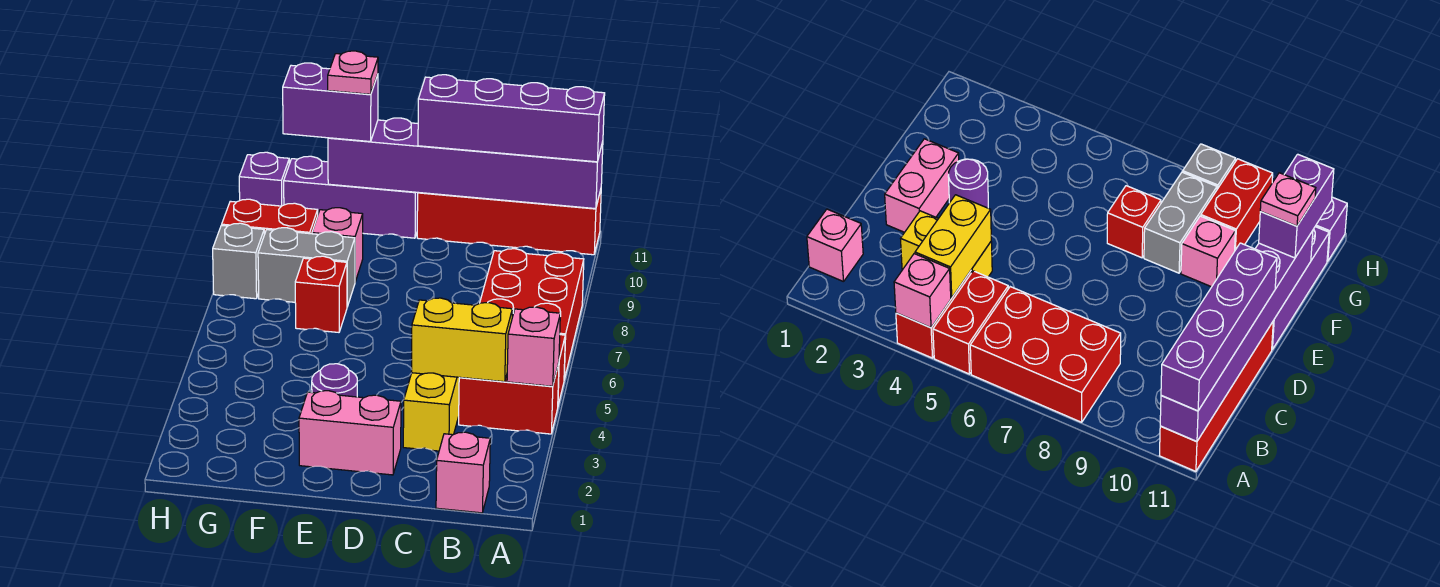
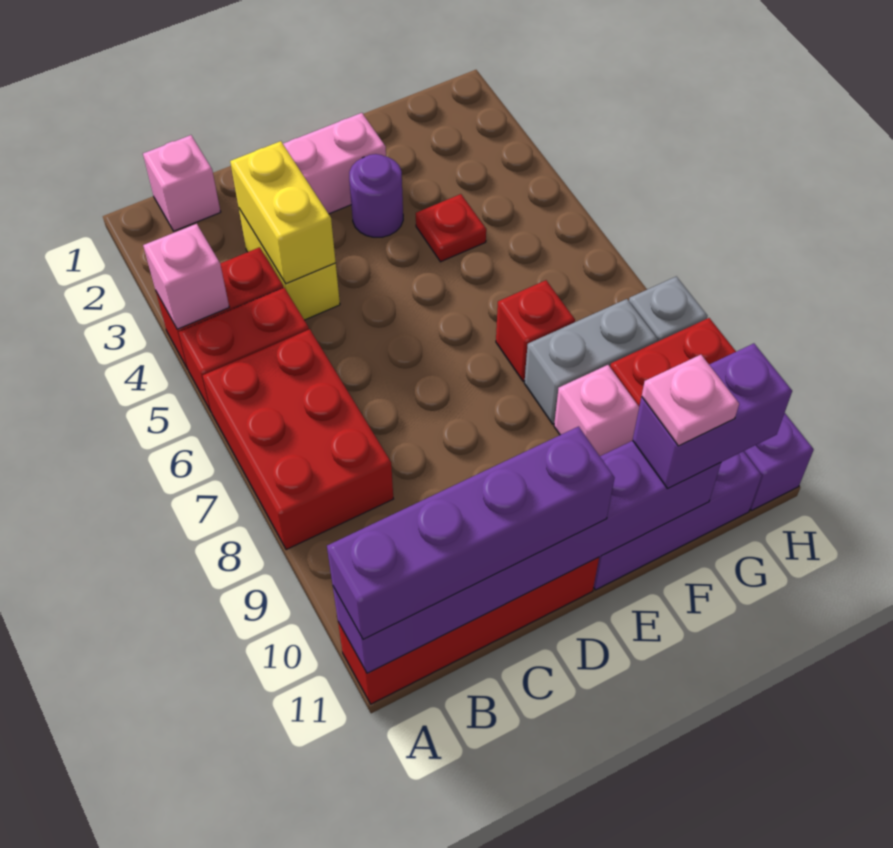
yellow 1x2 brick [411,298,512,382] -> yellow 1x2 brick turned to [230,141,336,284]
none -> red 1x1 plate [416,194,486,262]

